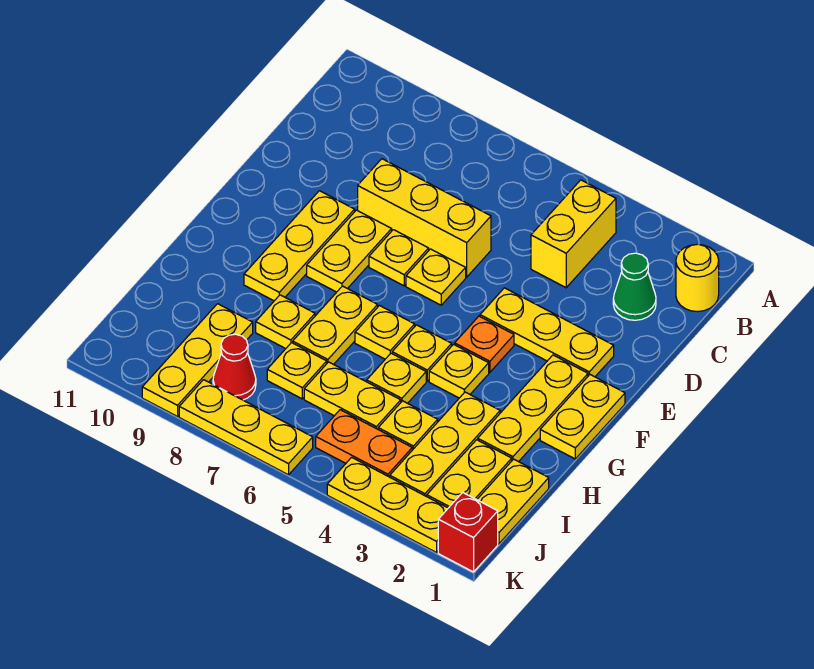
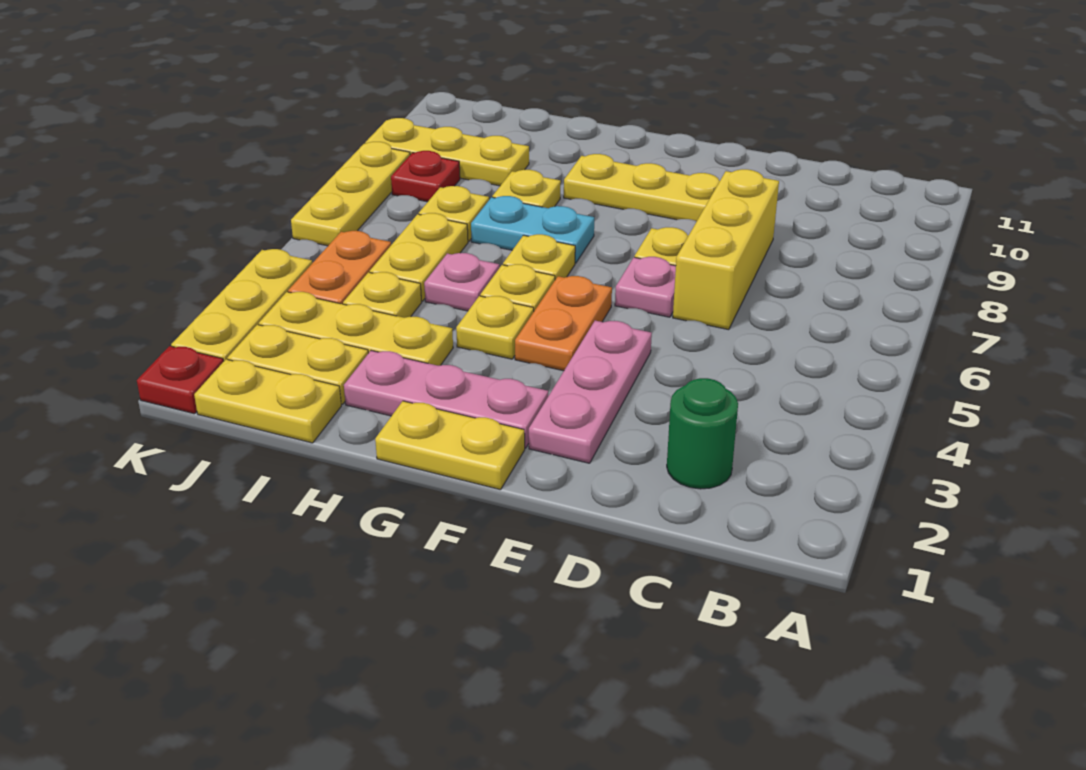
yellow 1x1 round brick [676,244,719,312] -> none
yellow 1x2 brick [531,180,616,288] -> none
green 1x1 cone [613,253,656,320] -> green 1x1 round brick [667,378,738,489]
yellow 1x3 plate [480,288,614,377] -> pink 1x3 plate [529,321,652,463]
yellow 1x1 plate [406,249,466,305] -> pink 1x1 plate [615,257,676,317]
yellow 1x2 plate [307,210,392,292] -> none
yellow 1x3 plate [478,355,588,462] -> pink 1x3 plate [344,351,548,448]
orange 1x1 plate [455,316,514,372] -> orange 1x2 plate [515,276,612,371]
yellow 1x2 plate [293,286,378,365] -> cyan 1x2 plate [471,196,594,263]
yellow 1x1 plate [367,353,426,403] -> pink 1x1 plate [424,253,499,311]
red 1x1 cone [213,334,256,400] -> red 1x1 plate [391,151,460,202]
red 1x1 brick [438,492,498,572] -> red 1x1 plate [137,346,224,414]

